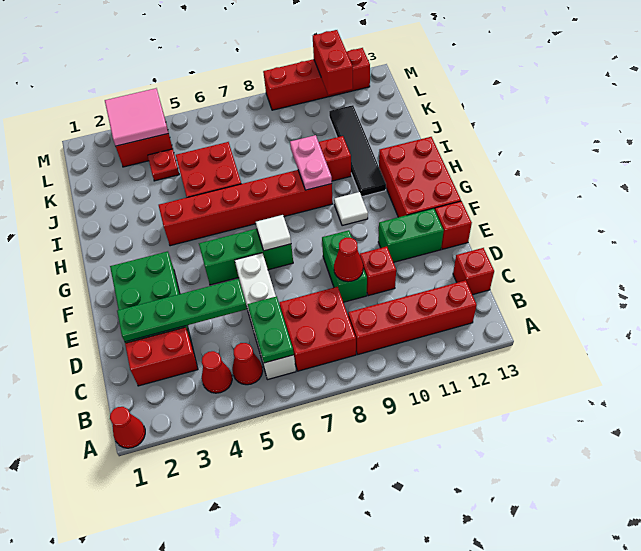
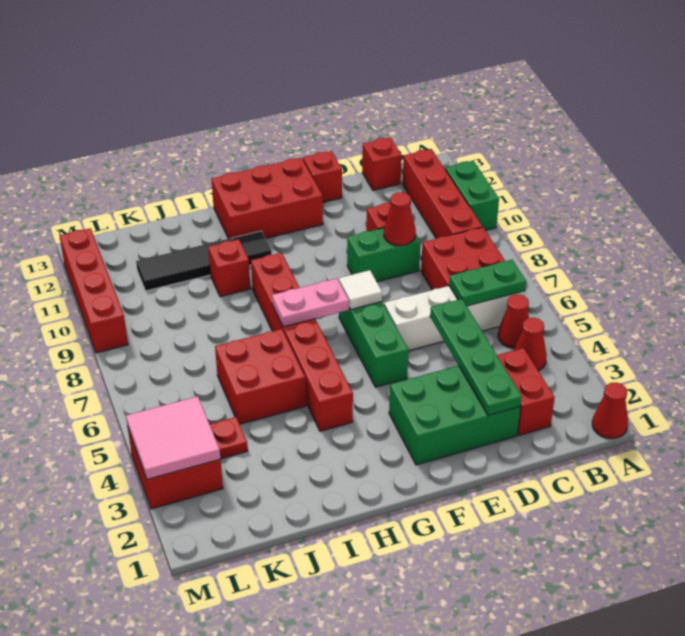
green 1x2 brick [378,208,444,262] -> green 1x2 brick moved to [445,161,499,230]
white 1x1 tile [334,192,368,226] -> none
pink 1x2 plate [290,135,332,190] -> pink 1x2 plate moved to [272,279,349,327]
red 1x2 brick [313,30,353,95] -> none

